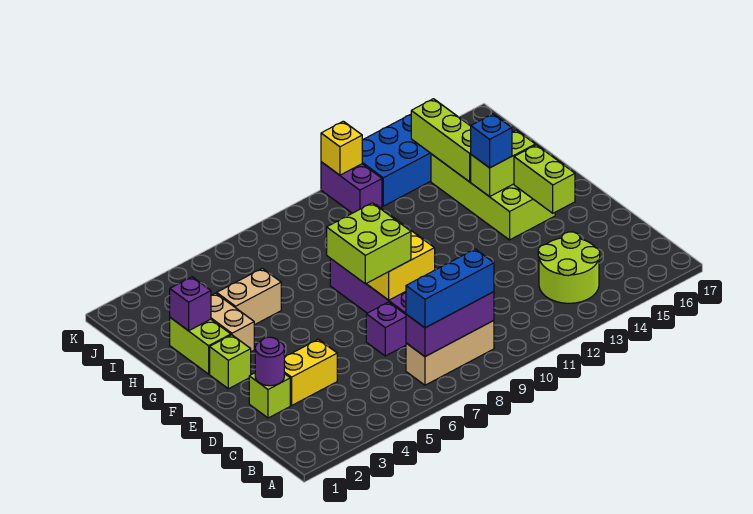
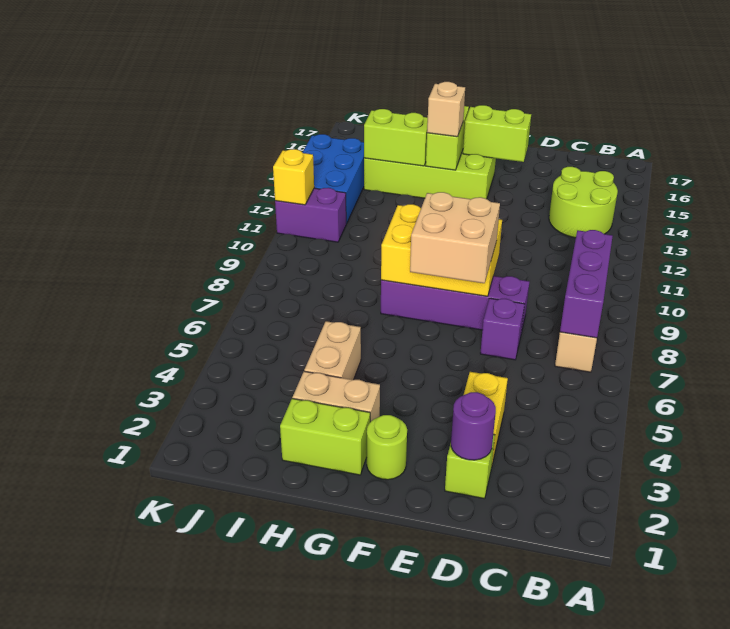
blue 1x3 brick [406,249,494,328] -> none
lime 2x2 brick [327,203,411,284] -> tan 2x2 brick [410,192,500,283]
lime 1x1 brick [210,335,251,389] -> lime 1x1 round brick [367,415,407,480]
blue 1x1 brick [471,114,512,168] -> tan 1x1 brick [427,82,465,137]
purple 1x1 brick [170,277,211,331] -> none
lime 1x3 brick [411,99,471,182] -> lime 1x2 brick [364,109,428,166]

